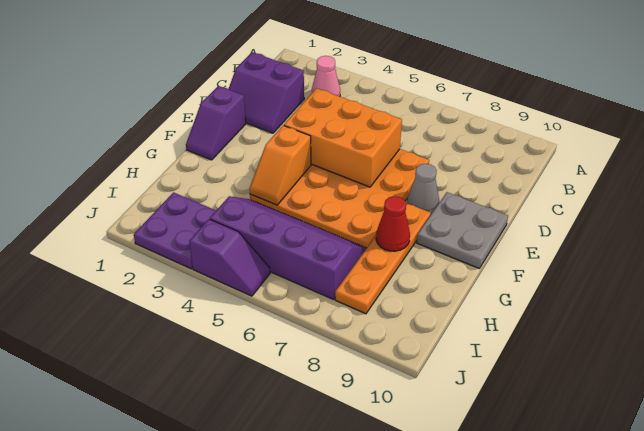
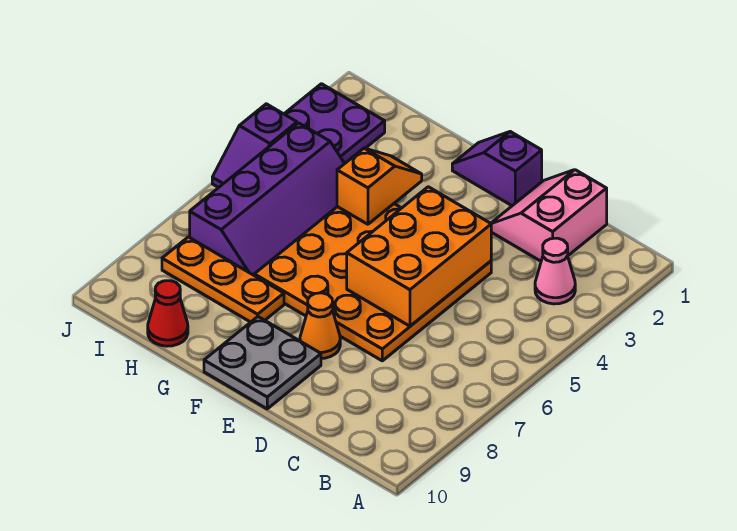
purple 2x2 slope [229,52,304,133] -> pink 2x2 slope [491,170,607,261]
grey 1x1 cone [407,164,439,215] -> orange 1x1 cone [300,293,340,358]
orange 1x2 slope [249,126,311,205] -> orange 1x2 slope turned to [337,148,422,224]
orange 1x4 plate [335,203,431,314] -> orange 1x3 plate [162,237,284,322]
red 1x1 cone [376,196,410,251] -> red 1x1 cone moved to [148,281,188,346]

